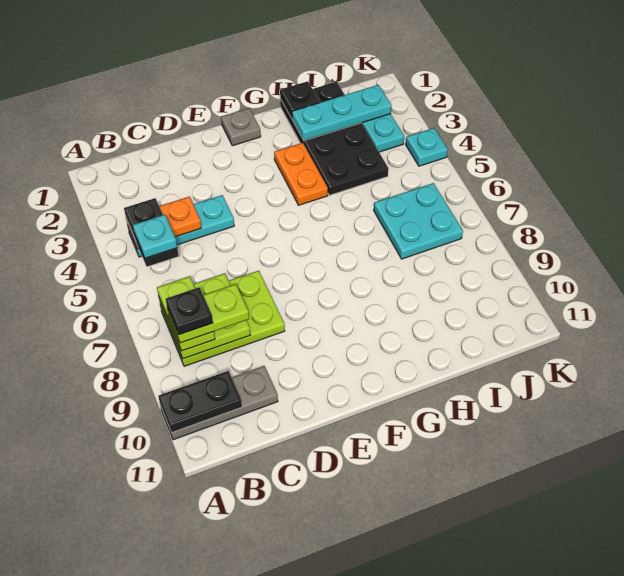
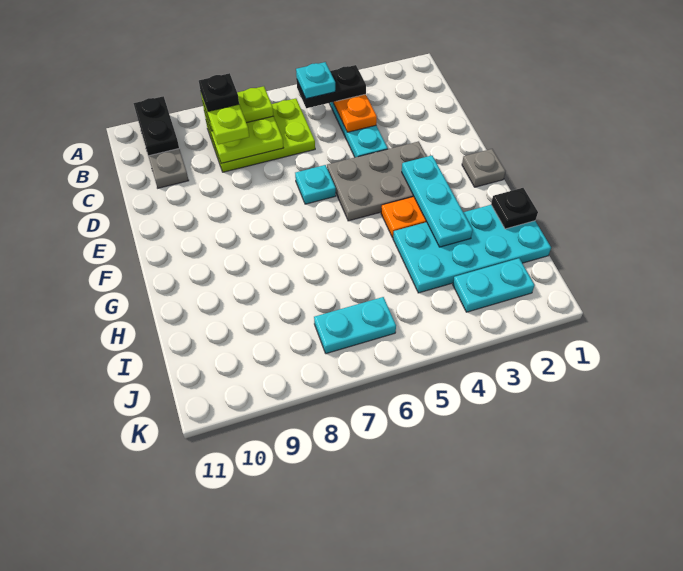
lime 2x3 plate [160,271,285,366] -> lime 2x3 plate turned to [206,98,315,172]
none -> grey 2x3 plate [327,141,427,221]
black 2x4 plate [280,82,389,195] -> cyan 2x4 plate [393,205,551,293]
cyan 1x3 plate [292,85,391,141] -> cyan 1x3 plate moved to [402,155,473,247]
cyan 2x2 plate [374,183,463,259] -> cyan 1x2 plate [314,297,396,354]
cyan 1x1 plate [406,128,448,166] -> cyan 1x1 plate moved to [295,165,336,204]

